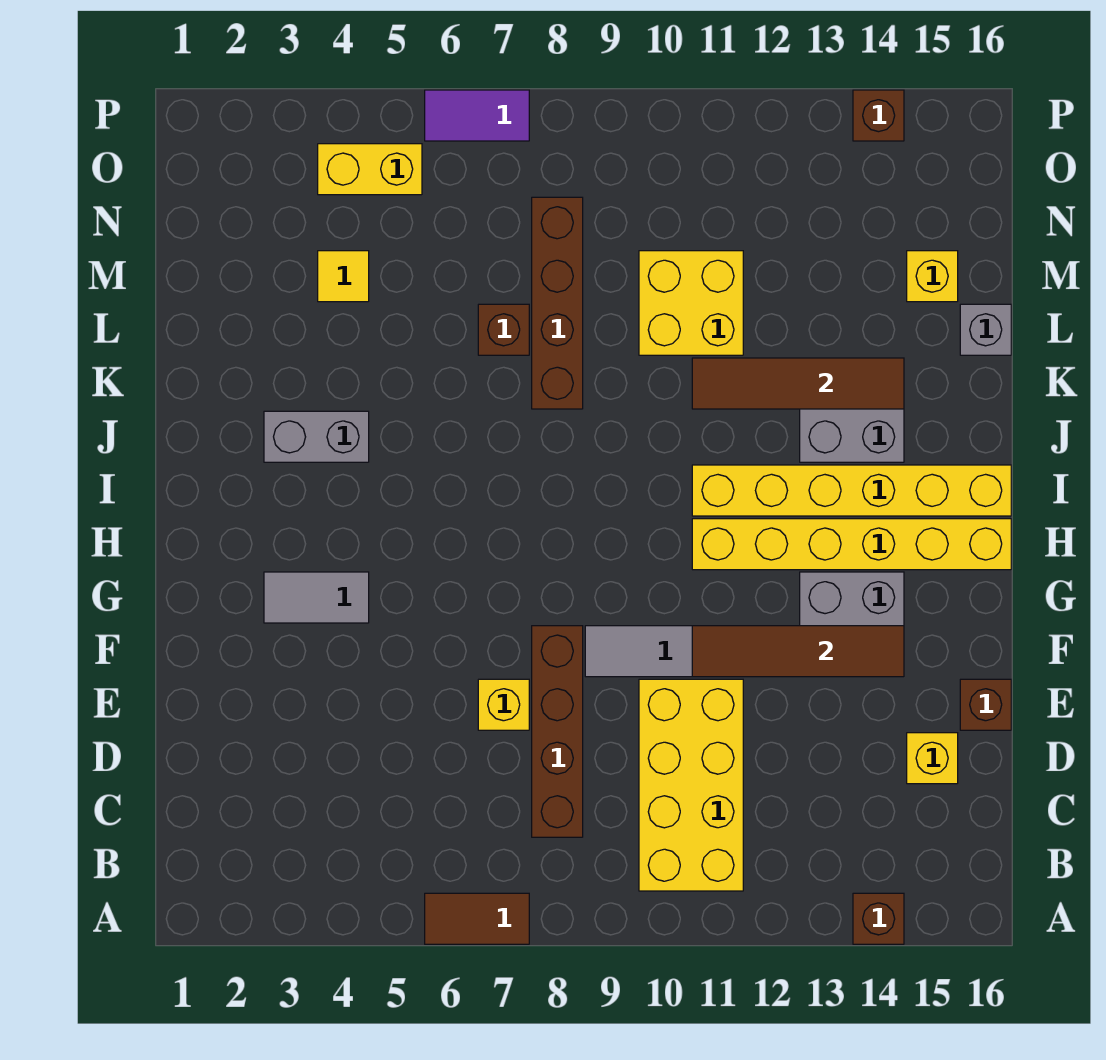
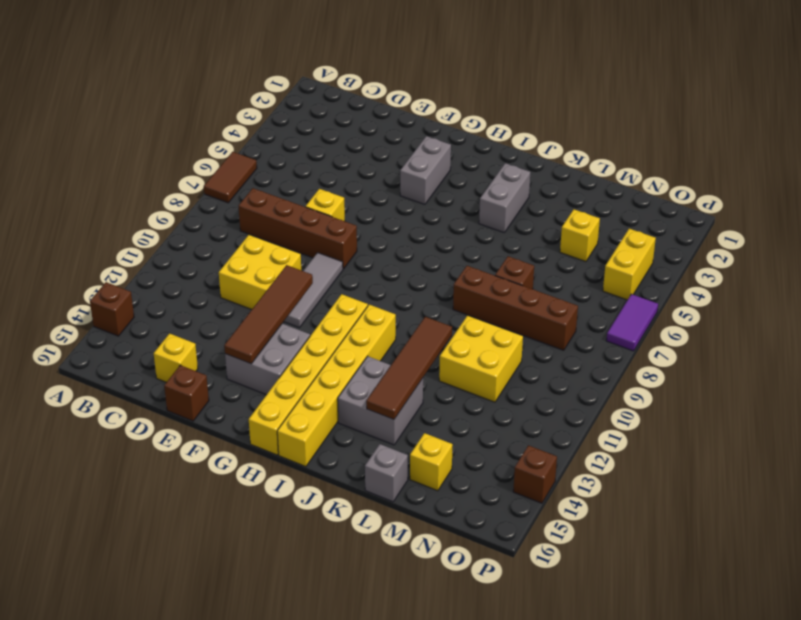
yellow 2x4 brick [639,679,743,891] -> yellow 2x2 brick [219,235,301,309]
grey 1x2 tile [264,572,369,623] -> grey 1x2 brick [400,136,451,204]
yellow 1x1 tile [318,251,369,302] -> yellow 1x1 brick [560,209,600,262]

